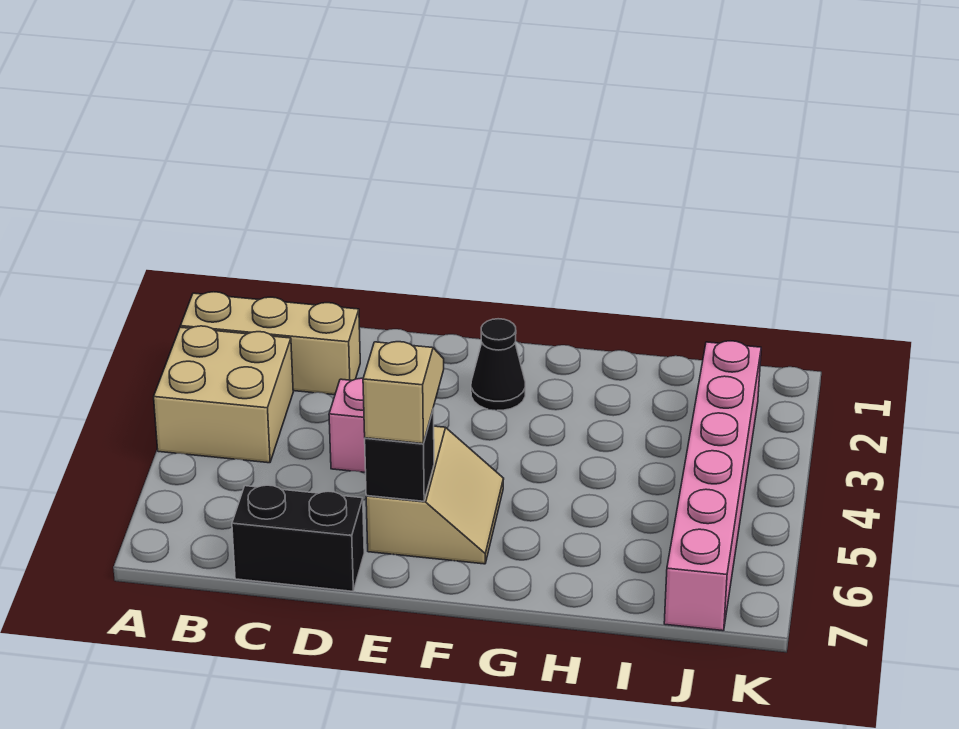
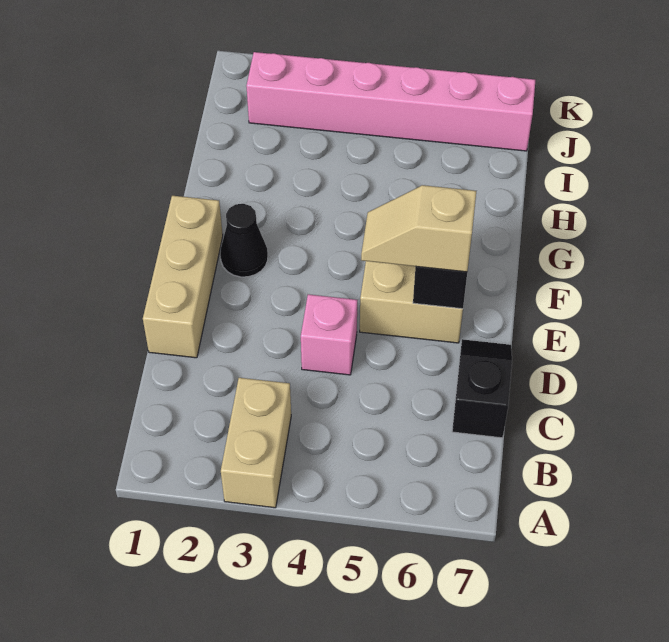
tan 1x3 brick [181,292,360,395] -> tan 1x3 brick moved to [143,196,223,358]
tan 2x2 brick [154,326,293,463] -> tan 1x2 brick [221,378,291,508]
black 1x2 brick [232,485,364,591] -> black 1x2 slope [452,339,512,438]

